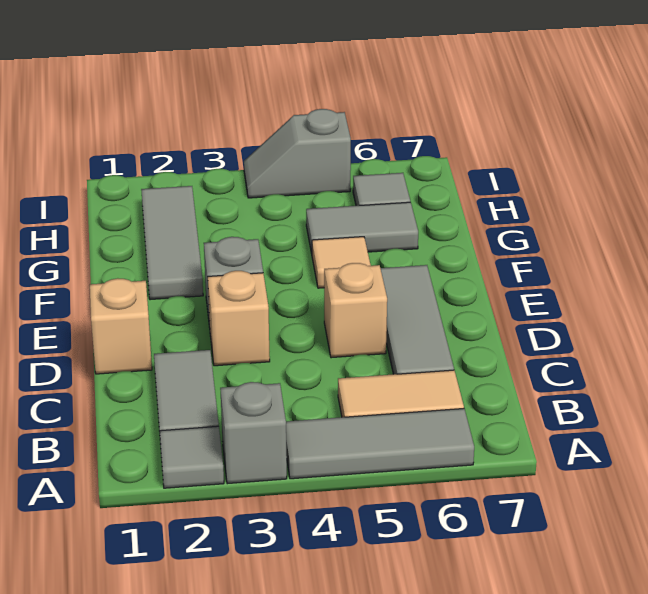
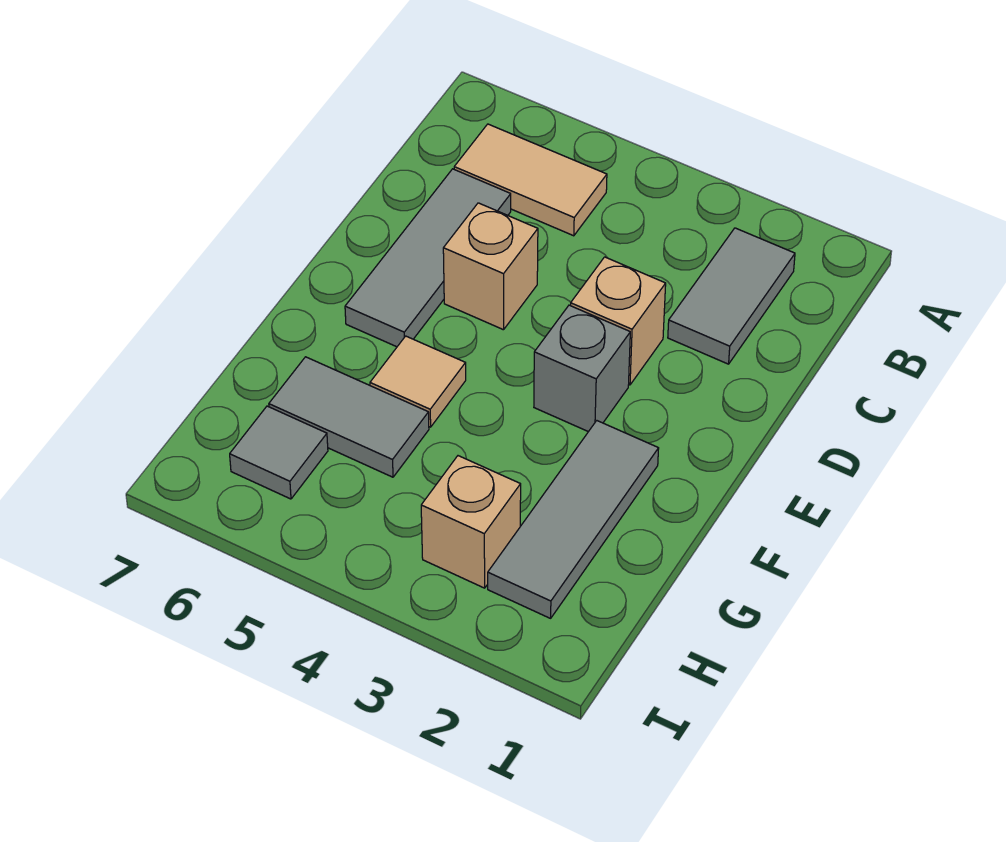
grey 1x1 tile [160,426,224,488] -> none
grey 1x1 brick [220,382,287,484] -> none
grey 1x3 tile [286,409,474,479] -> none
tan 1x1 brick [90,278,152,374] -> tan 1x1 brick moved to [421,456,521,588]
grey 1x2 slope [244,109,351,198] -> none

